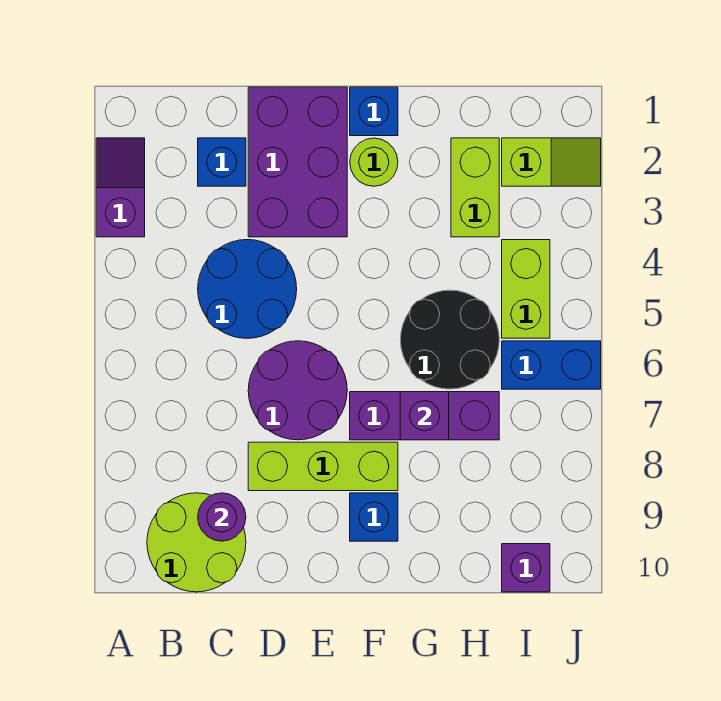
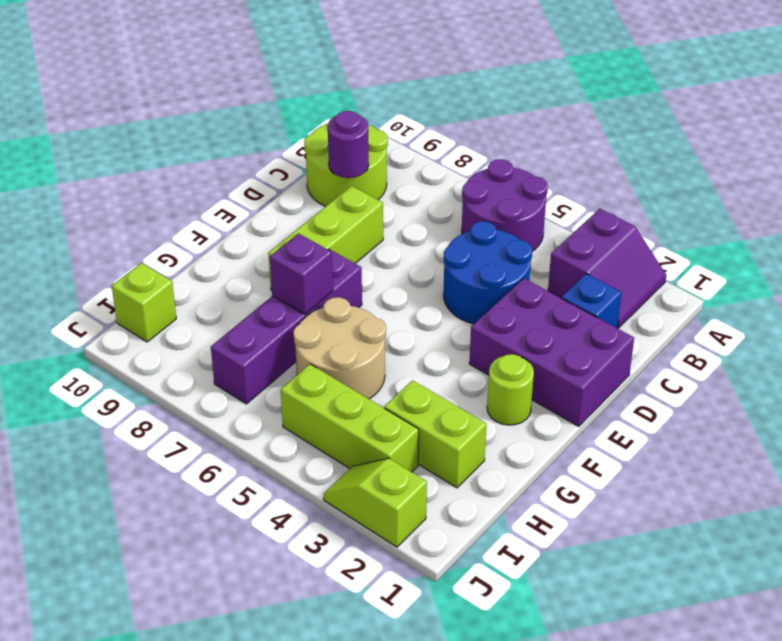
purple 1x2 slope [96,138,145,237] -> purple 2x2 slope [548,209,666,328]
purple 2x2 round brick [248,341,347,440] -> purple 2x2 round brick moved to [462,159,548,251]
blue 1x1 brick [350,87,398,136] -> none
purple 1x3 brick [350,392,499,440] -> purple 1x4 brick [211,249,362,404]
blue 1x1 brick [350,493,398,541] -> none
black 2x2 round brick [400,290,499,389] -> tan 2x2 round brick [293,297,386,399]
lime 1x2 slope [502,138,601,186] -> lime 1x2 slope turned to [323,458,427,547]
lime 1x2 brick [502,240,550,338] -> lime 1x3 brick [281,364,419,472]
blue 1x2 brick [502,341,601,389] -> none
purple 1x1 brick [502,544,550,592] -> lime 1x1 brick [112,263,176,342]

